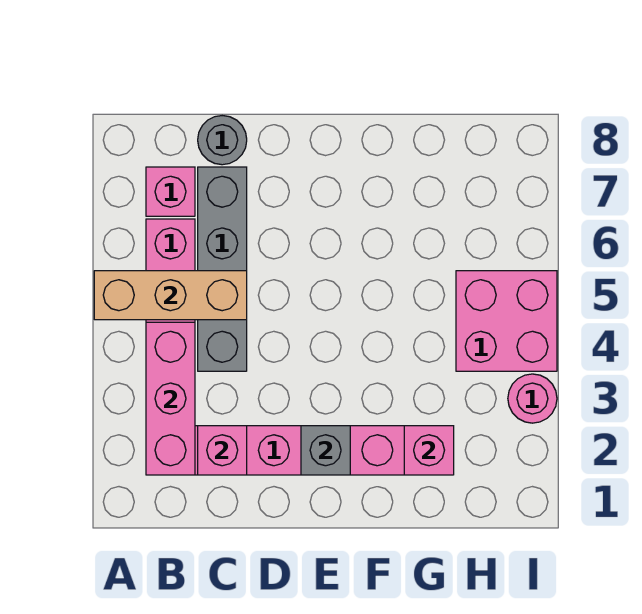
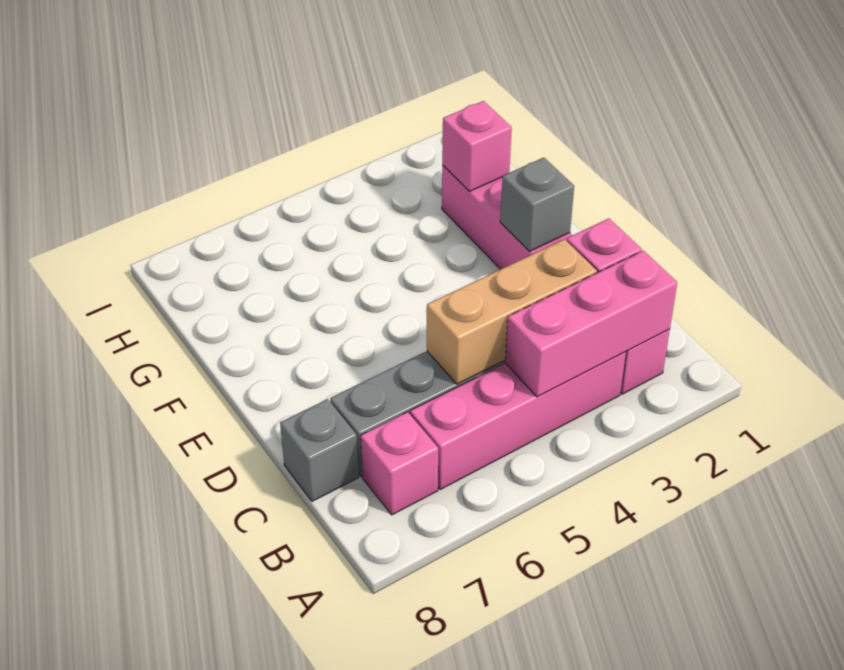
tan 1x3 brick [94,271,247,320] -> tan 1x3 brick turned to [427,239,597,384]
grey 1x1 round brick [198,116,247,165] -> grey 1x1 brick [280,399,359,501]
pink 2x2 brick [456,271,557,371] -> none
pink 1x1 round brick [508,374,557,423] -> none

